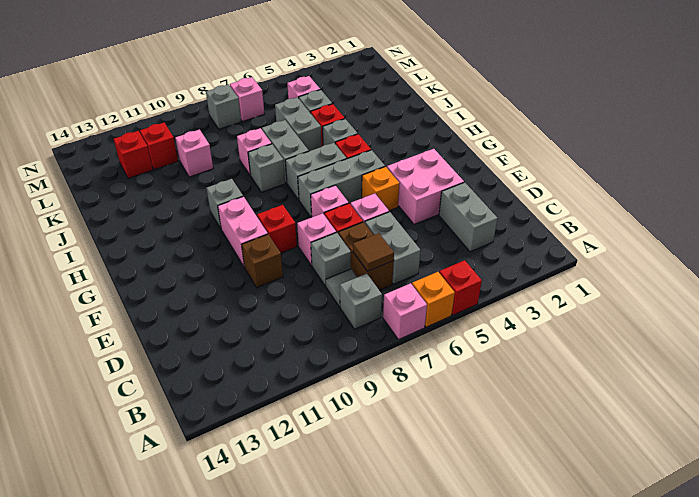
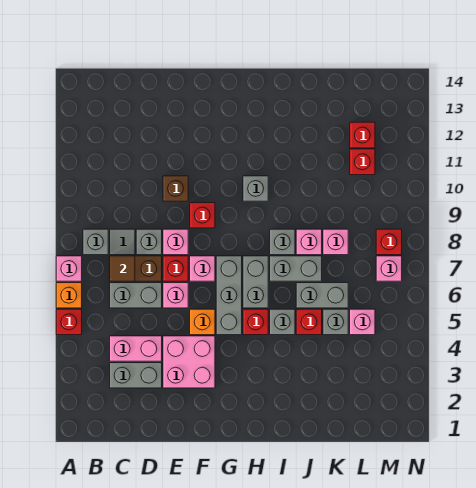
pink 1x2 brick [218,196,268,267] -> pink 1x2 brick moved to [110,336,162,361]
pink 1x1 brick [175,130,213,177] -> pink 1x1 brick moved to [323,229,348,255]
grey 1x1 brick [206,84,241,129] -> red 1x1 brick [376,229,402,255]

